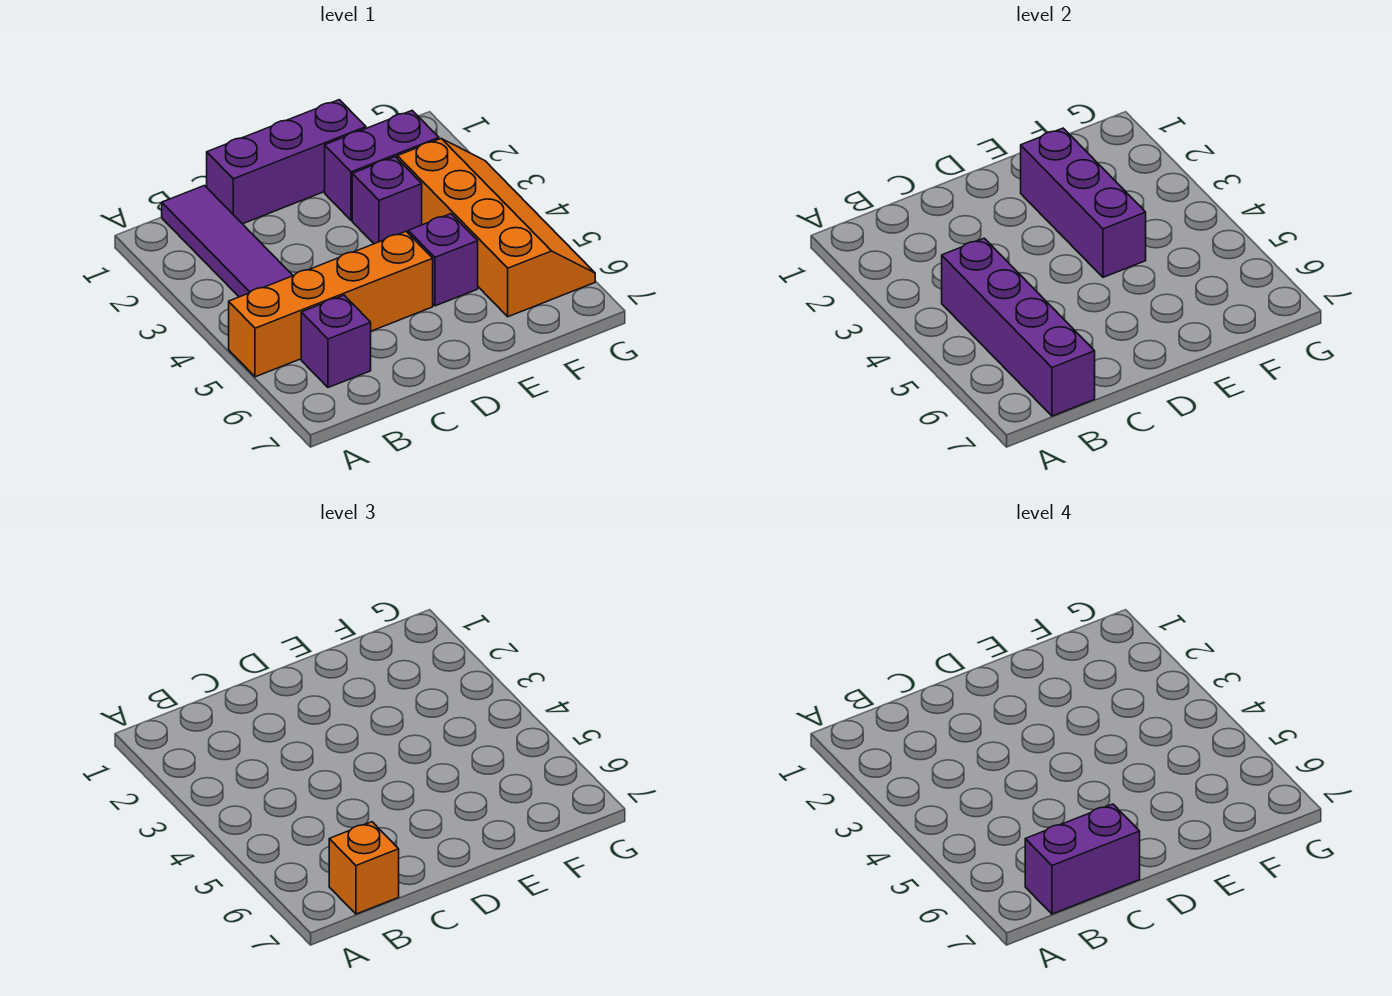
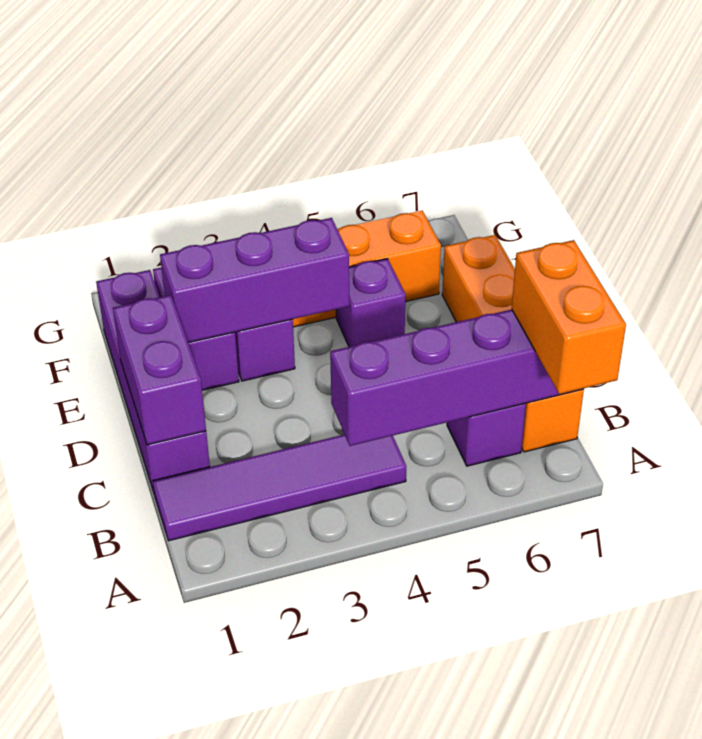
orange 1x4 brick [229,231,433,377] -> orange 1x4 brick moved to [442,235,584,452]
orange 1x1 brick [329,822,399,914] -> orange 1x2 brick [512,240,626,394]
purple 1x2 brick [1025,804,1140,914] -> purple 1x2 brick moved to [113,295,206,445]
purple 1x3 brick [207,100,366,224] -> purple 1x4 brick [96,270,210,492]

